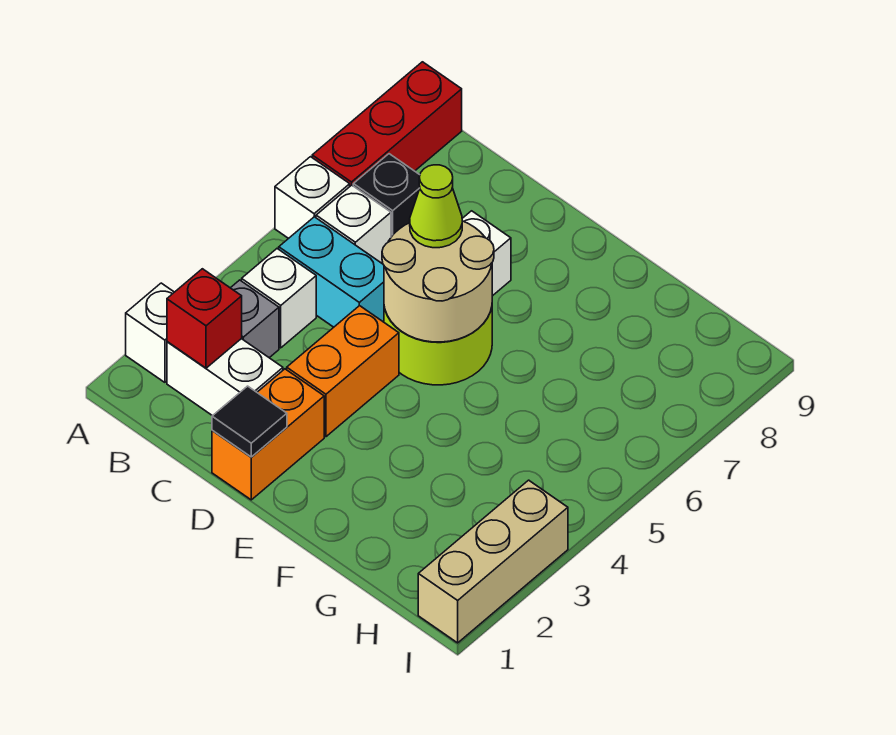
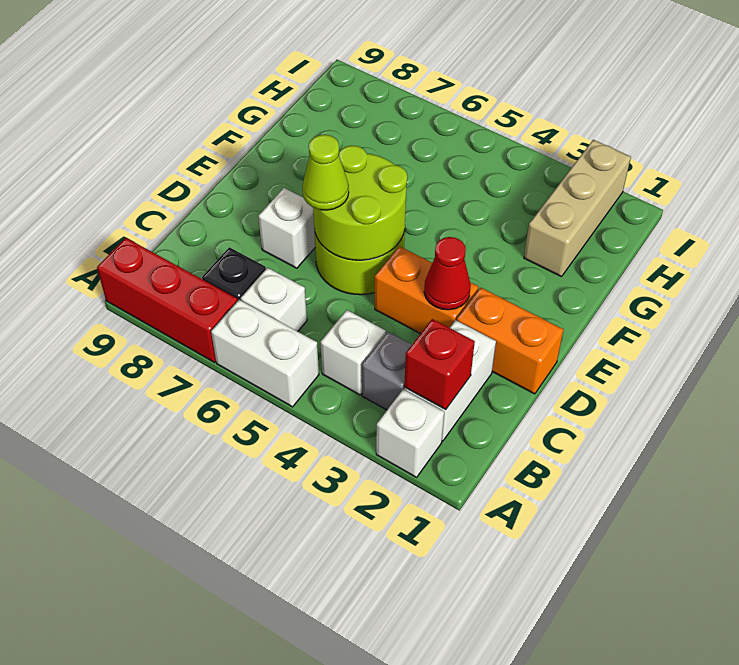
white 1x1 brick [275,157,350,238] -> white 1x2 brick [211,300,319,407]
cyan 1x2 brick [279,217,384,327] -> none
black 1x1 tile [212,386,287,457] -> none
none -> red 1x1 cone [424,237,471,310]
tan 2x2 round brick [382,221,494,342] -> lime 2x2 round brick [313,146,407,260]
tan 1x3 brick [418,480,568,643] -> tan 1x3 brick turned to [524,140,631,277]

